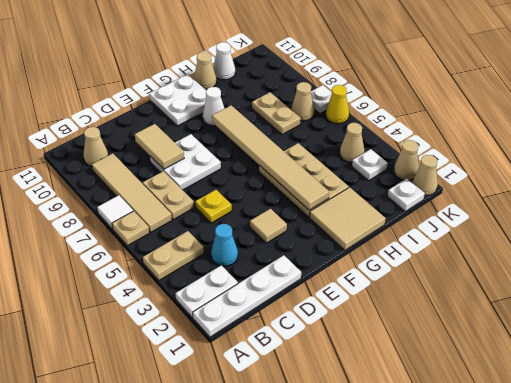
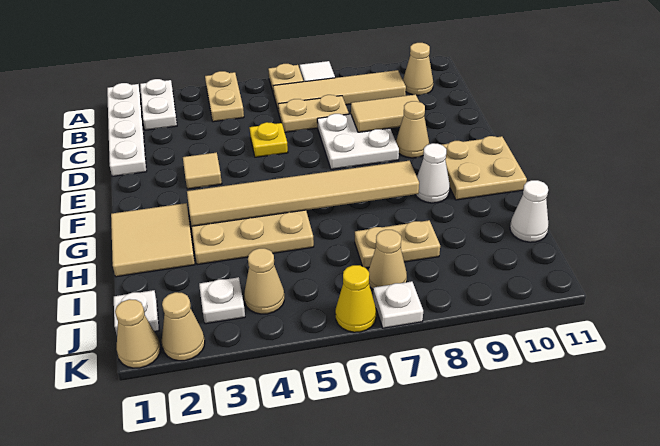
cyan 1x1 cone [211,224,238,266] -> none
white 2x2 plate [149,75,206,126] -> tan 2x2 plate [442,136,527,200]
tan 1x1 cone [194,52,217,90] -> tan 1x1 cone moved to [396,101,429,158]

